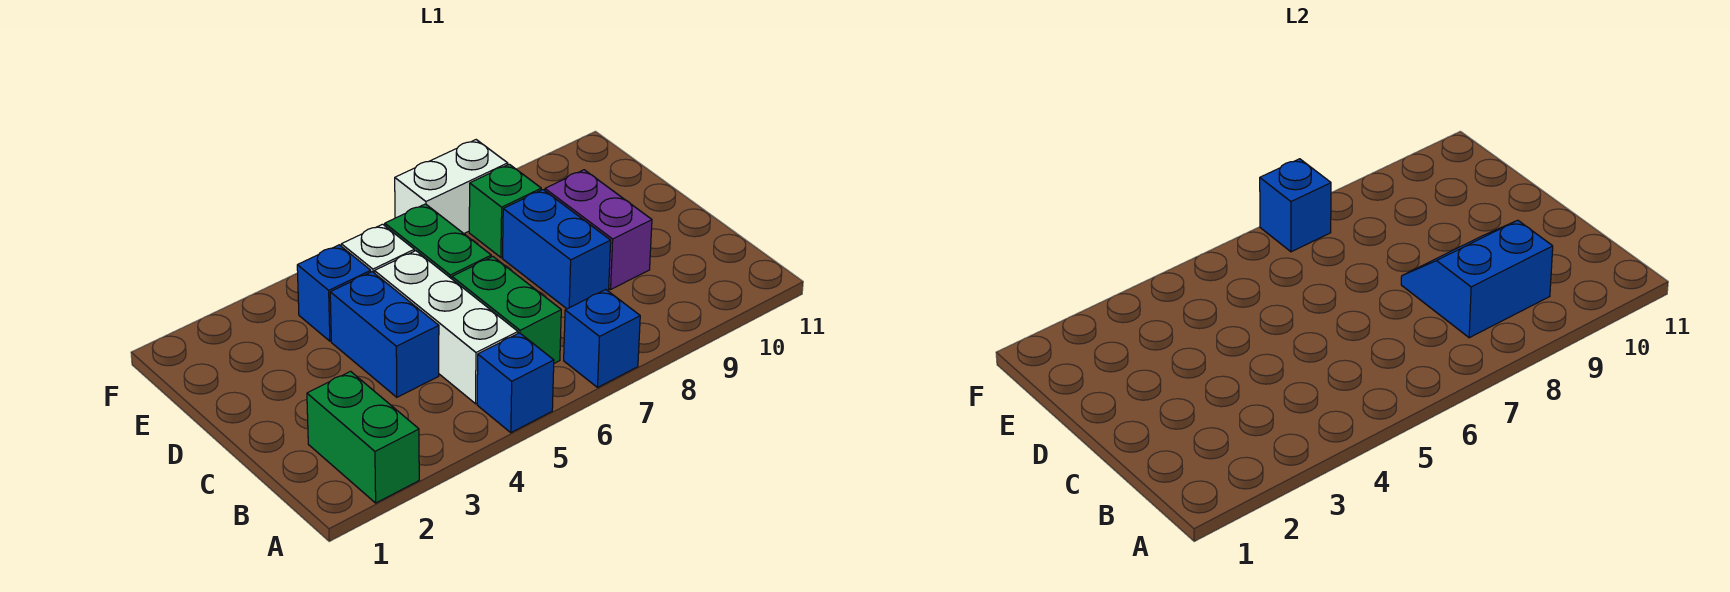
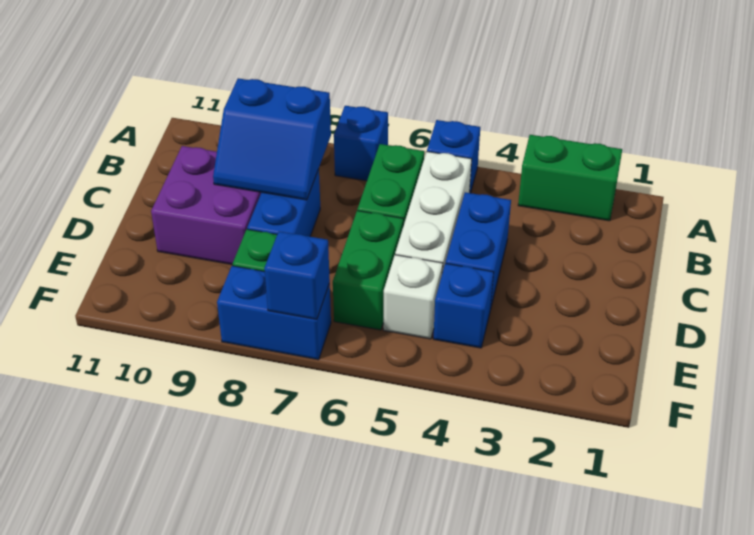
green 1x2 brick [307,371,419,503] -> green 1x2 brick turned to [518,135,622,221]
purple 1x2 brick [545,170,652,289] -> purple 2x2 brick [151,146,261,265]
white 1x2 brick [395,140,508,233] -> blue 1x2 brick [217,266,331,360]

